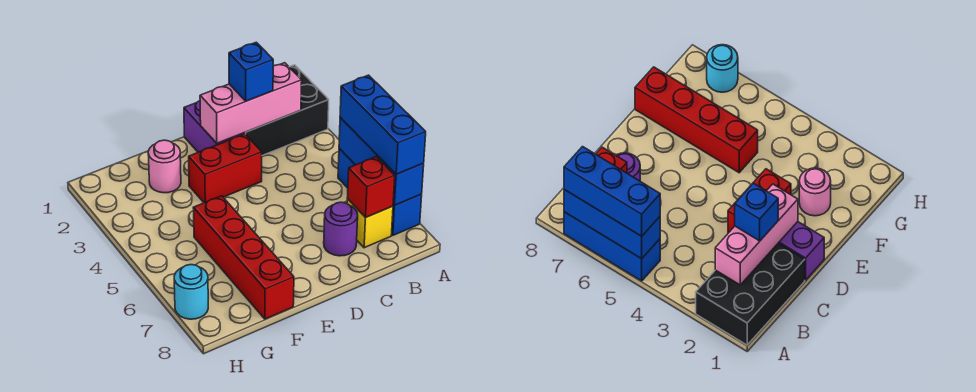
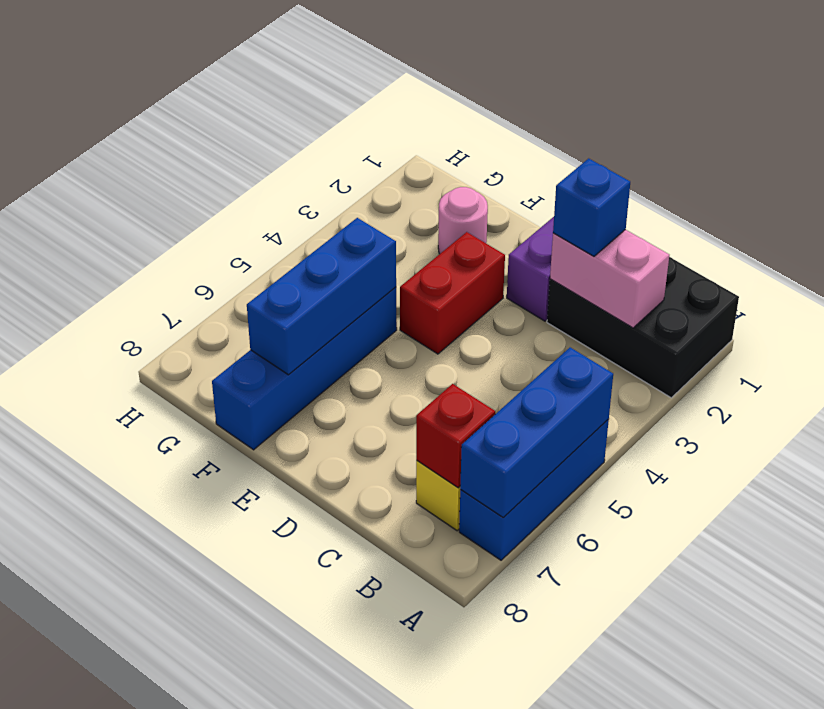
blue 1x3 brick [340,75,426,174] -> blue 1x3 brick moved to [247,218,396,375]
pink 1x3 brick [200,63,302,143] -> pink 1x2 brick [550,230,669,328]
purple 1x1 round brick [324,202,358,256] -> none
red 1x2 brick [189,134,262,203] -> red 1x2 brick turned to [400,232,505,354]
red 1x4 brick [193,196,294,319] -> blue 1x4 brick [212,287,397,450]
cyan 1x1 round brick [174,265,208,319] -> none

